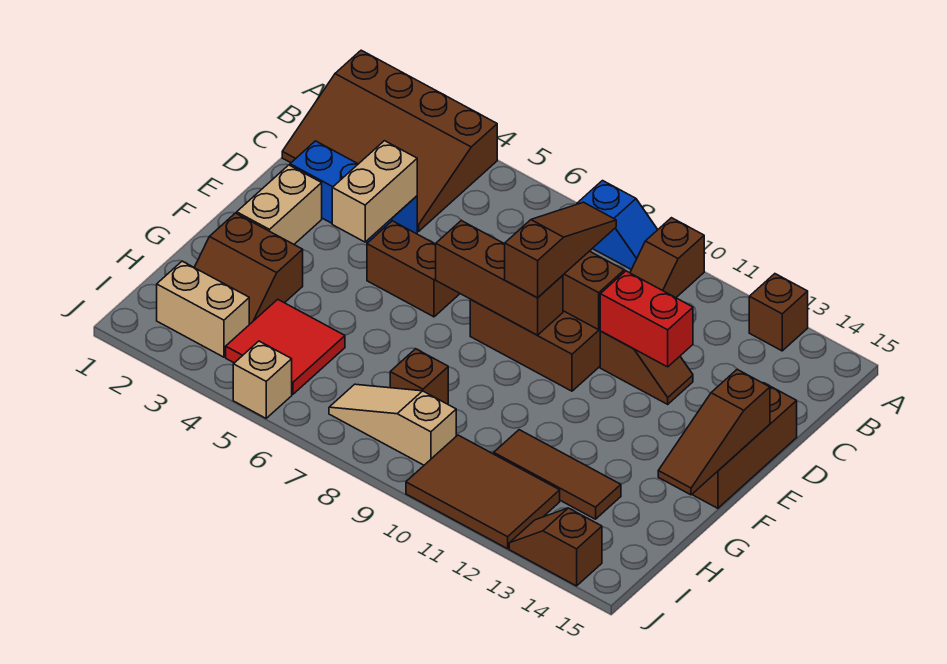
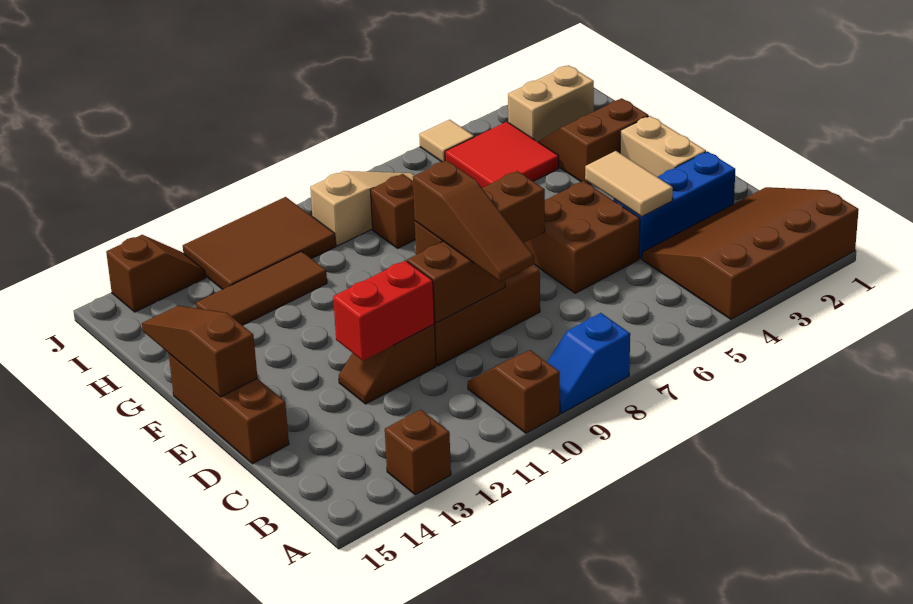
tan 1x2 brick [332,141,417,242] -> tan 1x2 tile [585,151,673,217]
brown 1x2 brick [367,221,460,317] -> brown 2x2 brick [524,181,640,293]
tan 1x1 brick [233,341,292,418] -> tan 1x1 tile [419,120,474,162]

